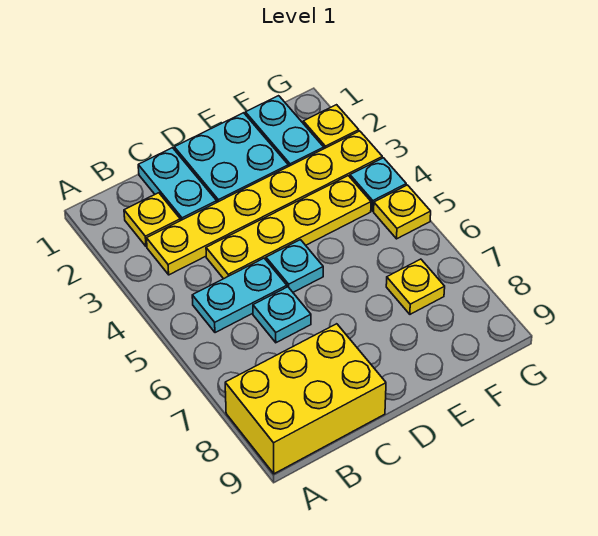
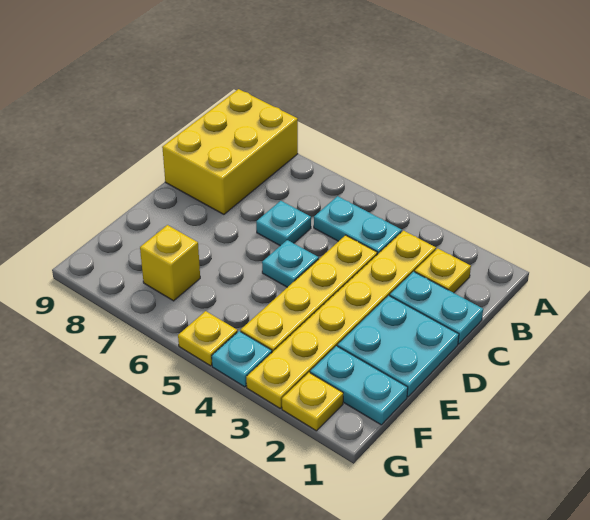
cyan 1x2 plate [192,258,287,333] -> cyan 1x2 plate turned to [314,196,402,255]
yellow 1x1 plate [386,259,445,314] -> yellow 1x1 brick [140,225,200,301]

